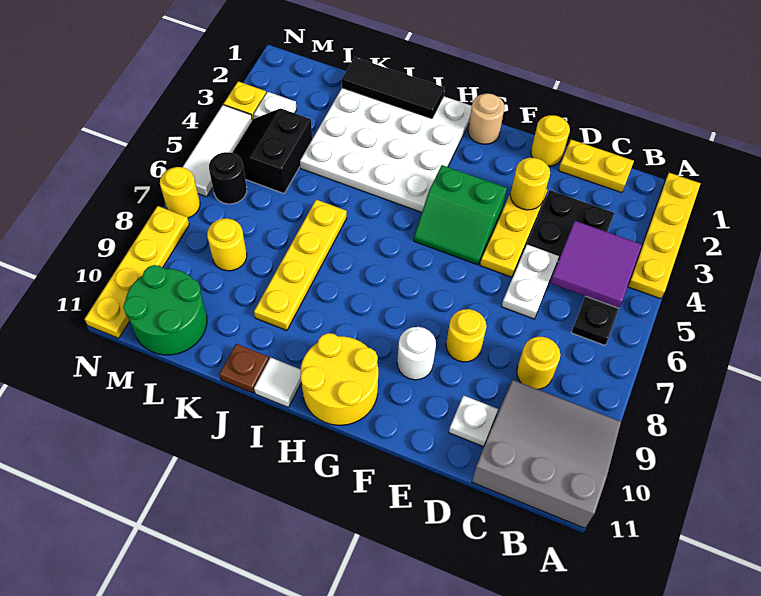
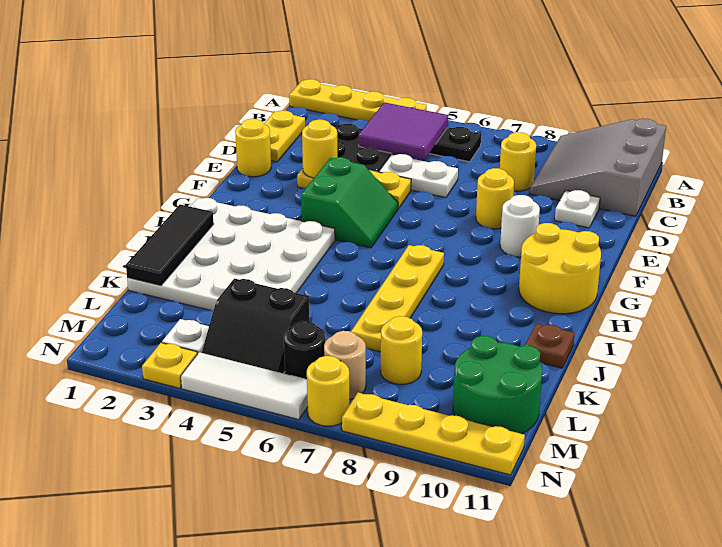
tan 1x1 round brick [468,93,505,144] -> tan 1x1 round brick moved to [324,331,366,399]
white 1x1 tile [254,357,301,407] -> none
yellow 1x4 plate [254,200,347,331] -> yellow 1x4 plate turned to [351,245,444,352]

